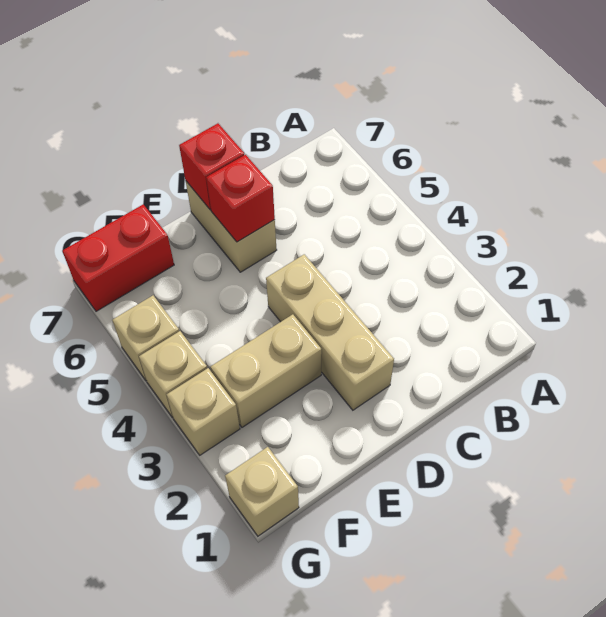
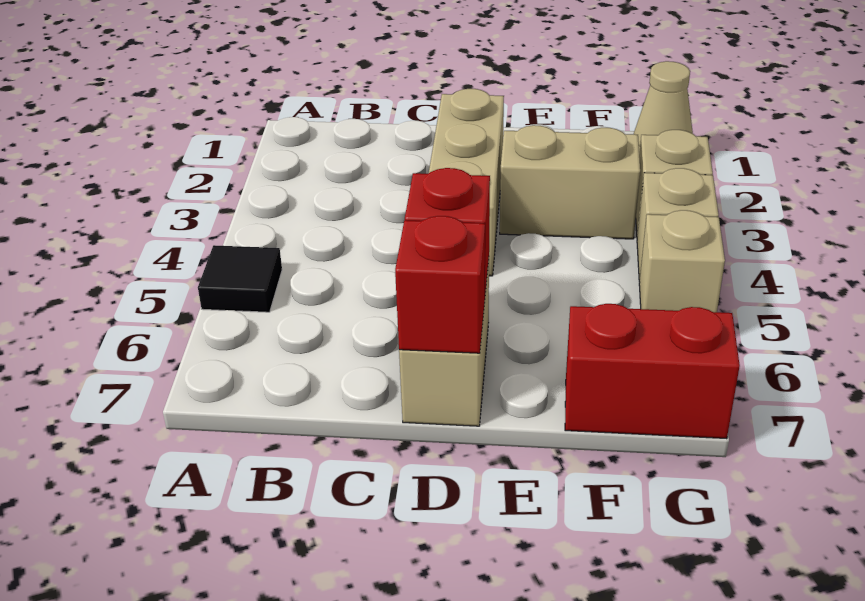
none -> black 1x1 tile [198,245,282,312]
tan 1x1 brick [225,447,299,536] -> tan 1x1 cone [634,61,693,154]

